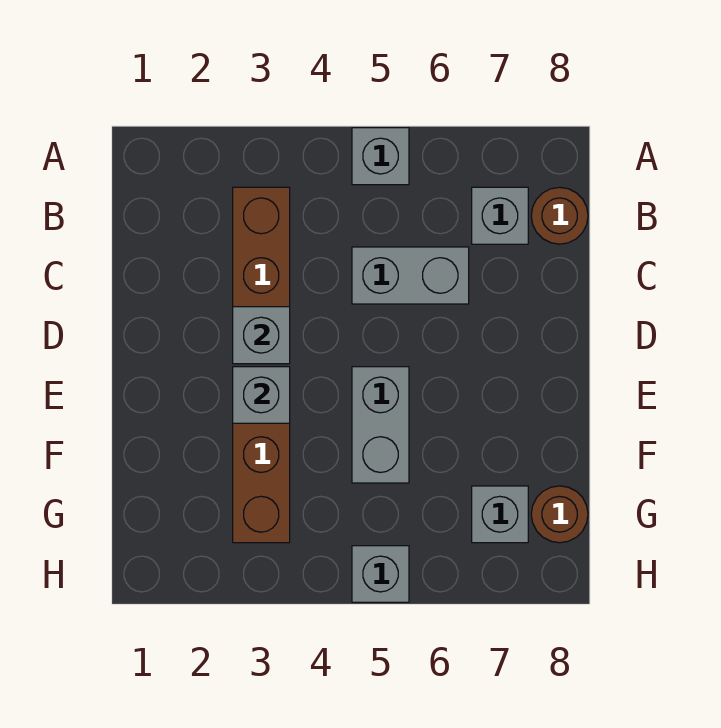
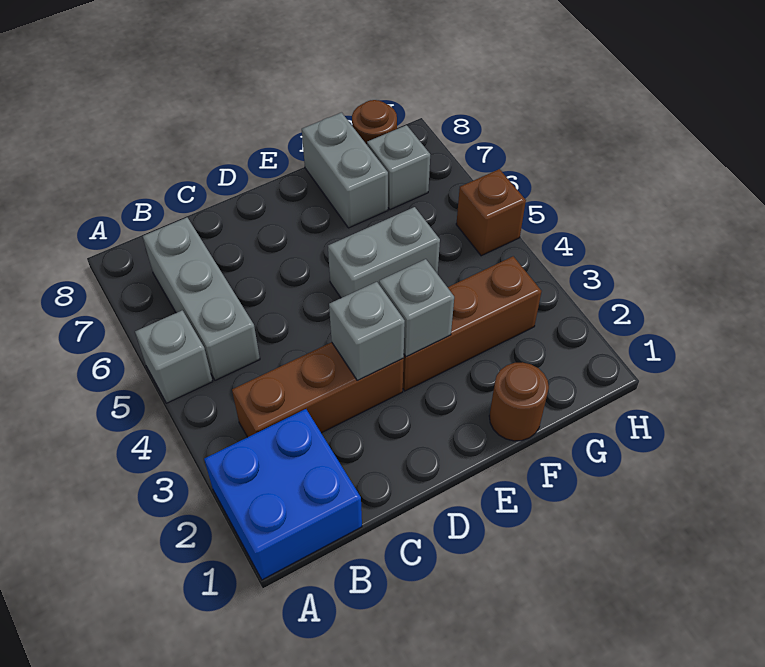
none -> blue 2x2 brick [204,409,362,580]
grey 1x1 brick [472,187,528,244] -> grey 1x3 brick [143,217,260,380]
brown 1x1 round brick [531,187,588,244] -> brown 1x1 round brick moved to [489,362,549,441]
grey 1x2 brick [352,247,469,304] -> grey 1x2 brick moved to [302,113,388,228]
grey 1x1 brick [352,546,409,602] -> brown 1x1 brick [456,169,526,256]

